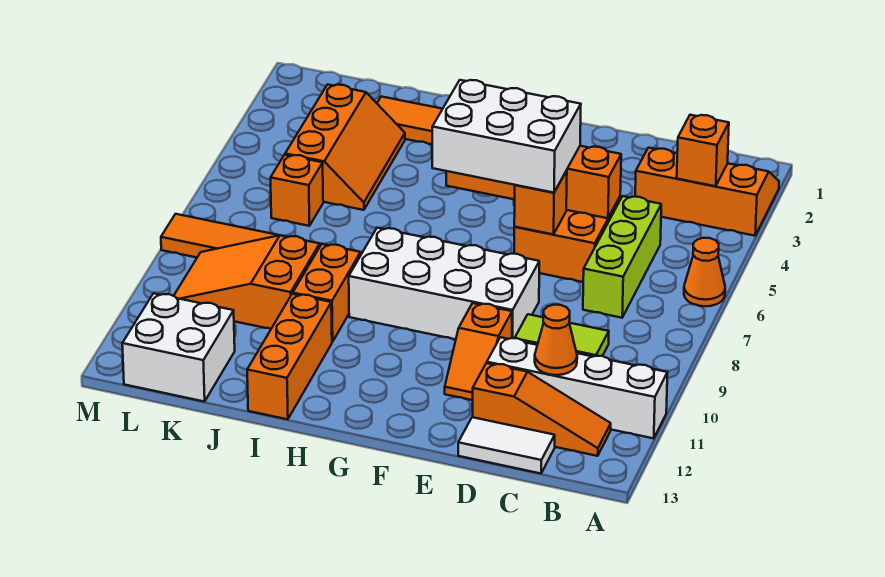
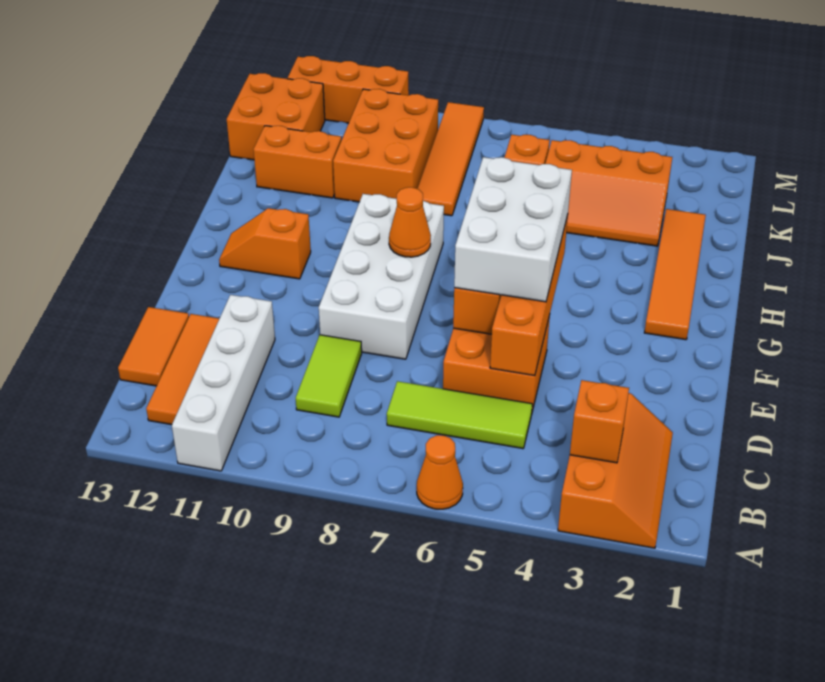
orange 1x3 slope [473,363,611,456] -> orange 1x3 tile [146,314,219,425]
lime 1x3 brick [583,196,661,318] -> lime 1x3 tile [387,381,532,449]
orange 1x1 cone [535,305,577,375] -> orange 1x1 cone moved to [389,187,431,257]
white 1x2 tile [458,417,555,473] -> orange 1x2 tile [118,307,189,386]
orange 1x2 slope [445,303,512,400] -> orange 1x2 slope moved to [219,208,311,279]
orange 1x2 brick [293,244,361,342] -> orange 1x2 brick moved to [253,126,341,198]
orange 1x3 brick [247,294,332,419] -> orange 1x3 brick moved to [288,56,409,123]
orange 2x3 slope [174,235,320,329] -> orange 2x3 brick [333,89,438,202]
white 2x2 brick [122,293,235,402] -> orange 2x2 brick [227,73,325,160]

